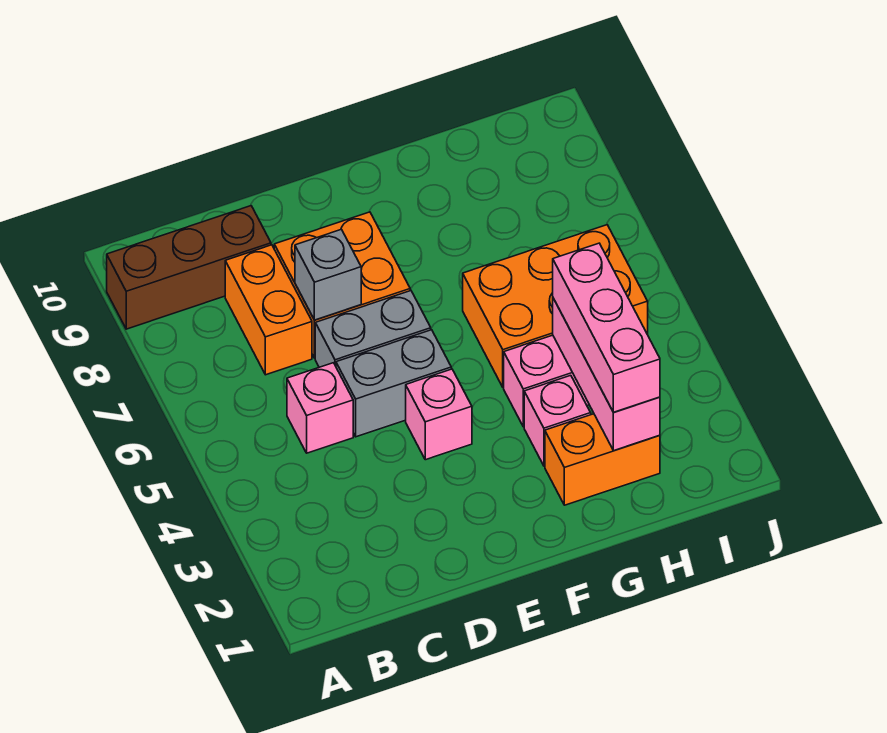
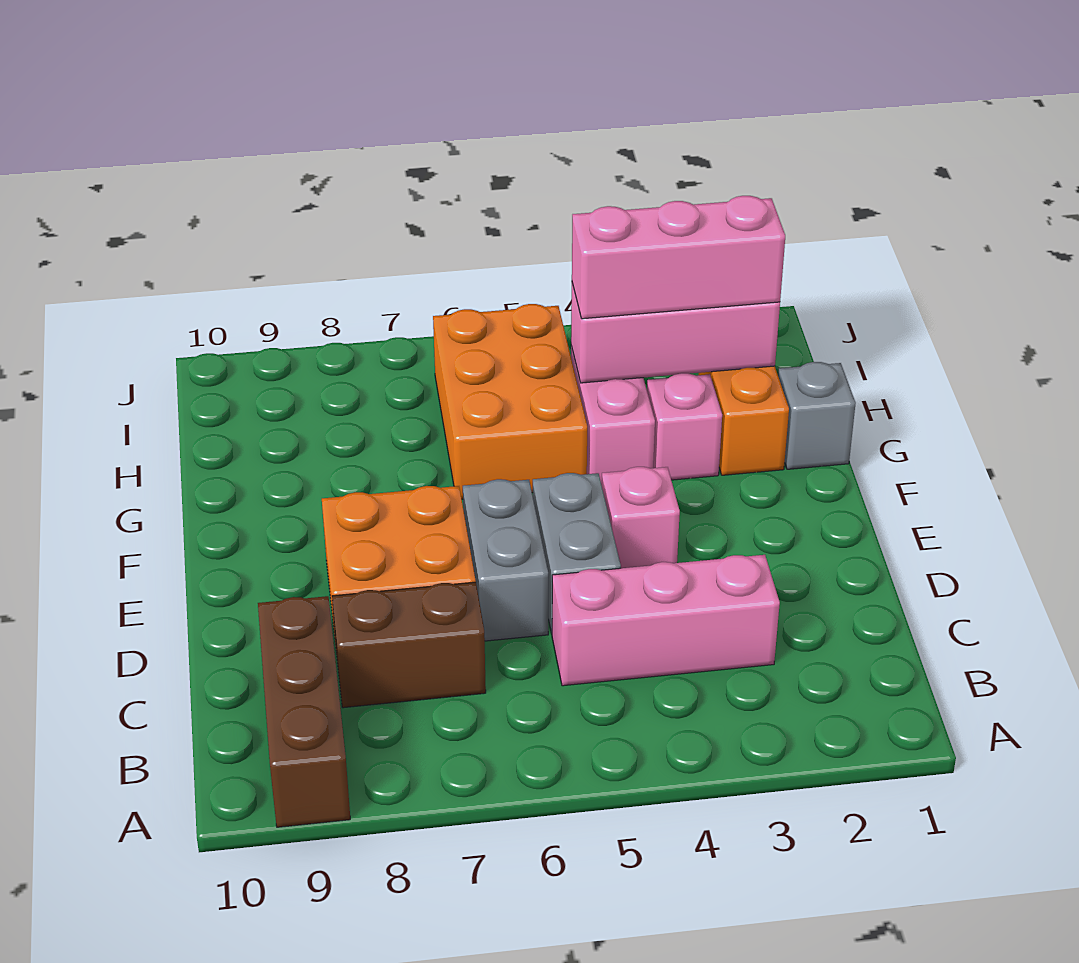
pink 1x1 brick [287,363,353,453] -> pink 1x3 brick [552,555,780,686]
orange 1x2 brick [225,245,312,375] -> brown 1x2 brick [332,582,486,708]
grey 1x1 brick [295,229,361,320] -> grey 1x1 brick moved to [778,362,856,469]

